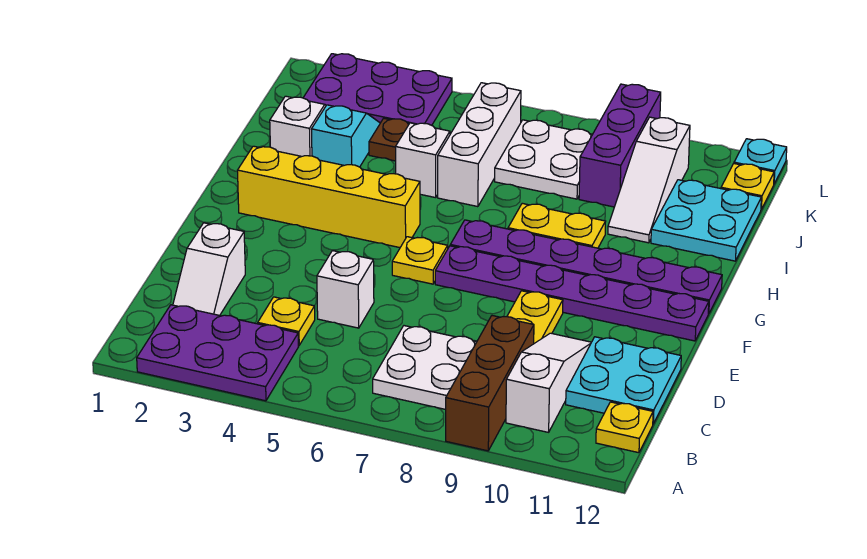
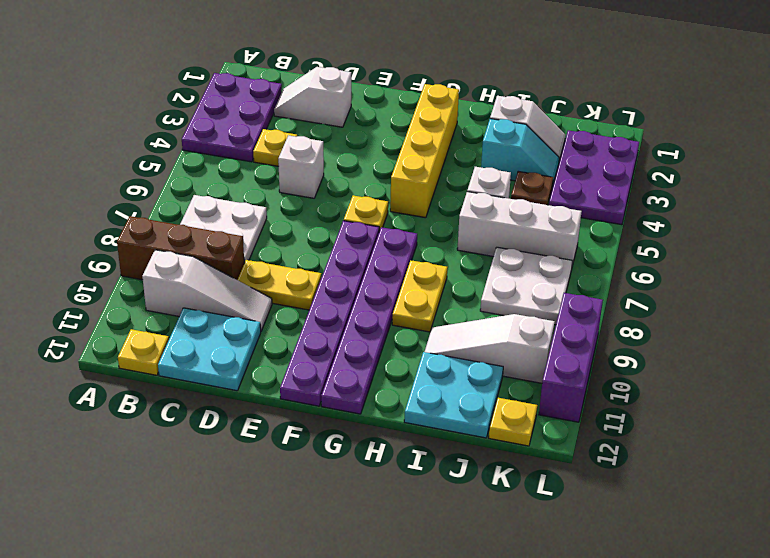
purple 1x3 brick [579,84,661,207] -> purple 1x3 brick turned to [539,293,603,422]
cyan 1x1 plate [734,139,787,183] -> none

